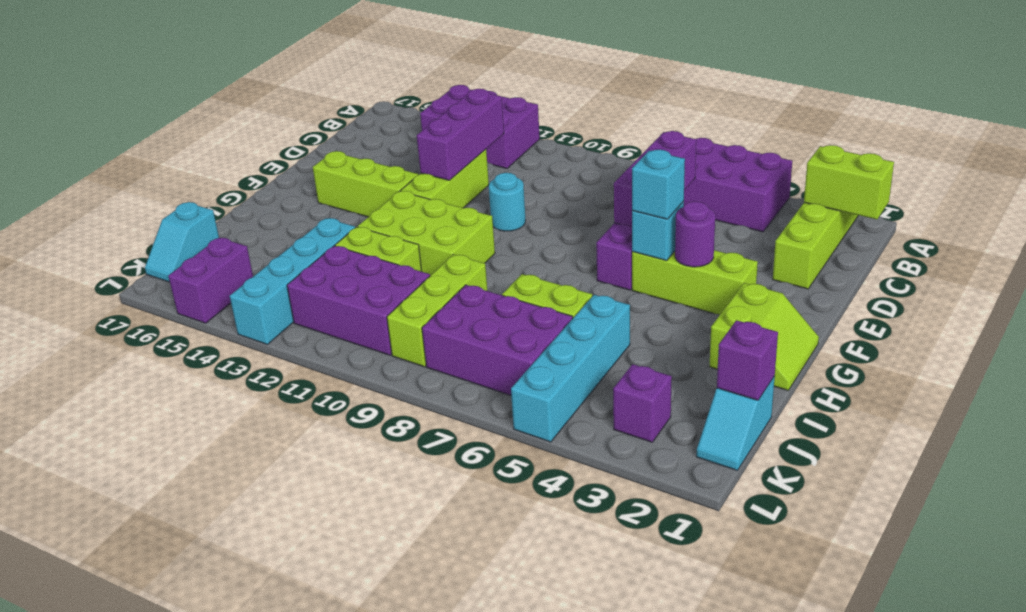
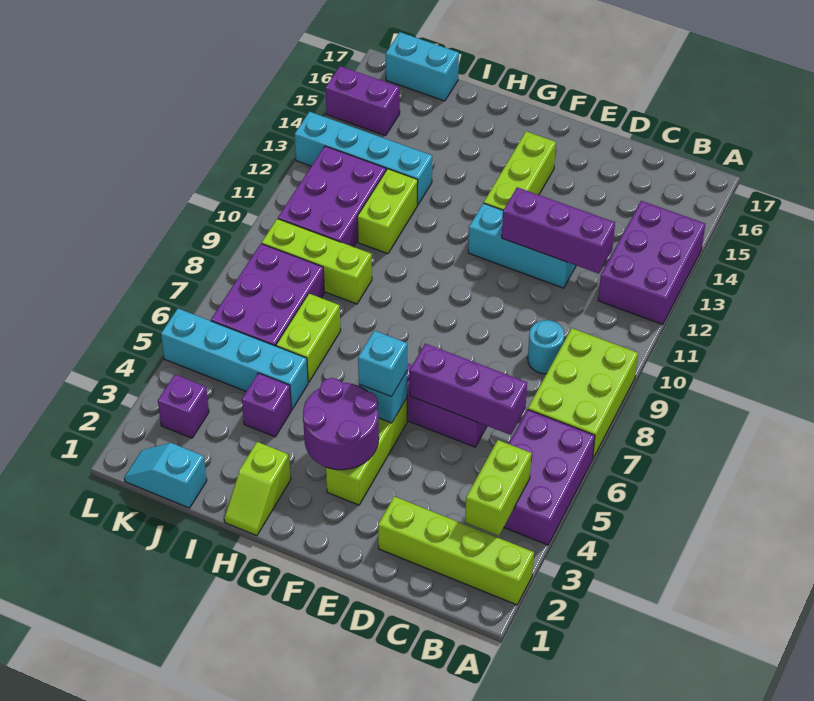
lime 1x2 brick [804,145,894,219] -> lime 1x2 brick moved to [465,440,532,536]
lime 1x3 brick [400,149,489,208] -> cyan 1x3 brick [468,203,576,288]
cyan 1x1 round brick [489,173,526,231] -> cyan 1x1 round brick moved to [528,320,564,374]
purple 1x1 round brick [675,201,715,267] -> purple 2x2 round brick [303,378,379,470]
lime 2x2 slope [709,283,819,391] -> lime 1x2 slope [224,442,291,536]
lime 2x3 brick [358,191,495,276] -> lime 2x3 brick moved to [528,328,638,458]
purple 1x1 brick [717,320,778,400] -> purple 1x1 brick moved to [242,373,292,437]
cyan 1x2 slope [145,202,219,282] -> cyan 1x2 brick [386,32,459,101]

